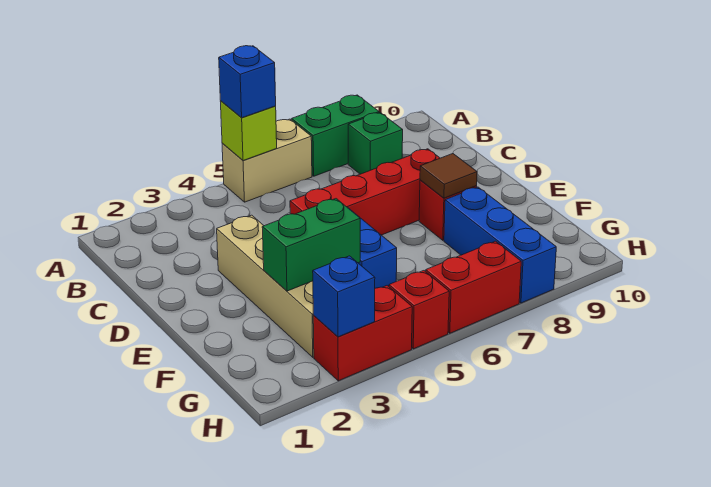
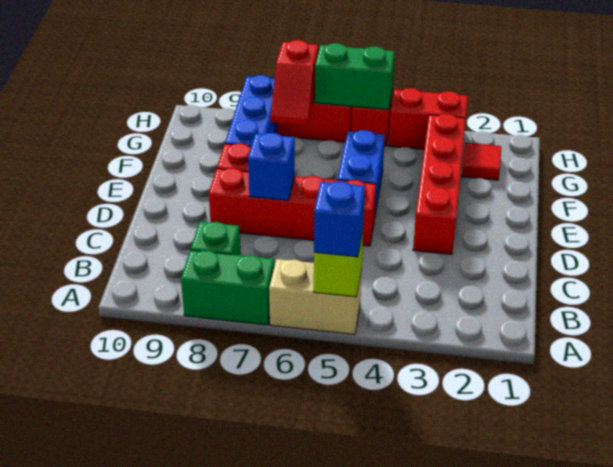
tan 1x4 brick [217,215,314,357] -> red 1x4 brick [413,114,466,254]
brown 1x1 tile [420,154,477,198] -> none
green 1x2 brick [262,199,360,291] -> green 1x2 brick moved to [315,43,395,110]
none -> red 1x1 tile [462,143,501,180]
none -> red 1x2 slope [271,40,318,126]
blue 1x1 brick [313,256,375,337] -> blue 1x1 brick moved to [248,133,295,201]

